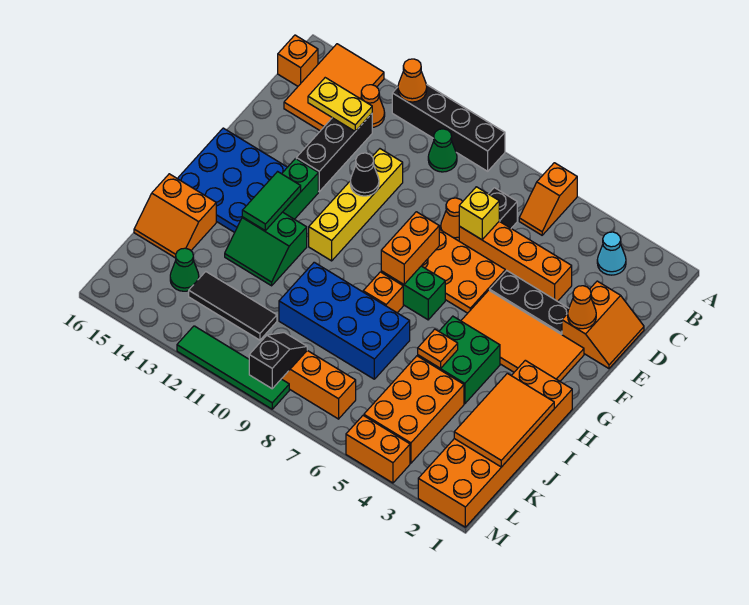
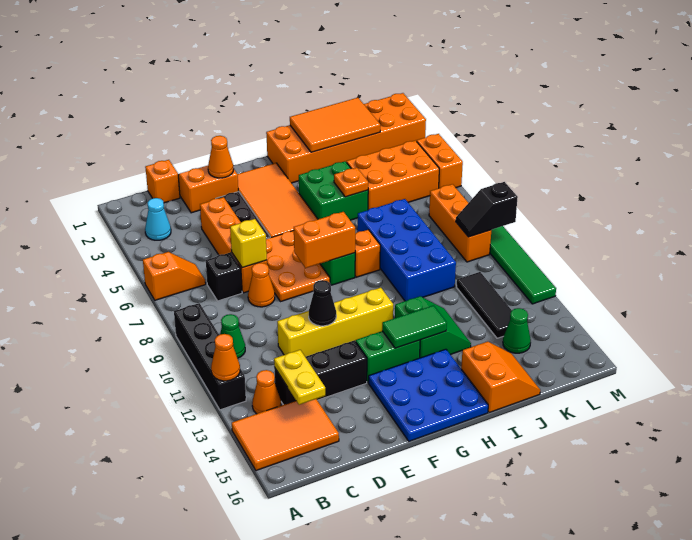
orange 1x1 brick [278,35,318,86] -> orange 1x1 brick moved to [145,160,180,203]

